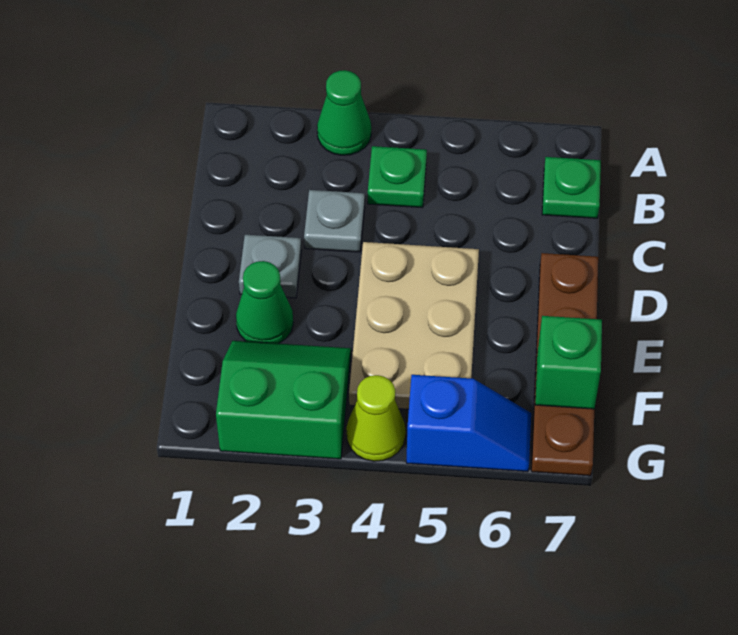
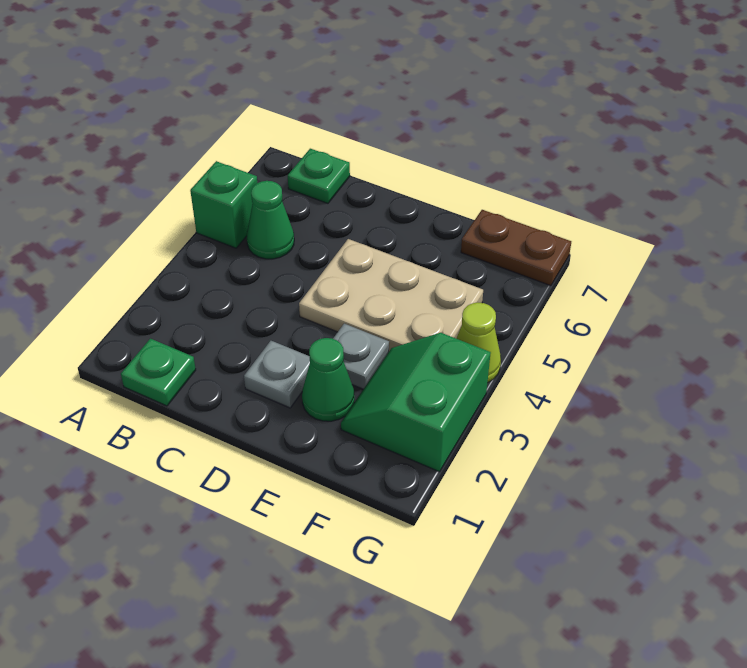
green 1x1 cone [317,70,371,155] -> green 1x1 cone moved to [247,181,294,259]
green 1x1 plate [368,146,427,208] -> green 1x1 plate moved to [121,339,196,406]
grey 1x1 plate [304,190,365,252] -> grey 1x1 plate moved to [333,324,389,389]
brown 1x4 plate [531,253,598,476] -> brown 1x2 plate [461,210,571,286]
green 1x1 brick [535,316,602,409] -> green 1x1 brick moved to [190,161,257,248]
blue 1x2 slope [406,375,531,472] -> none

